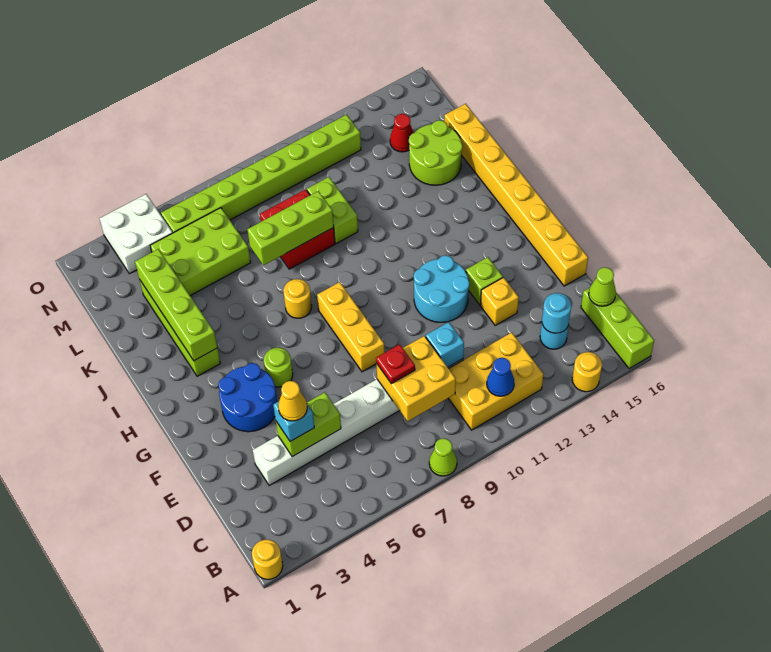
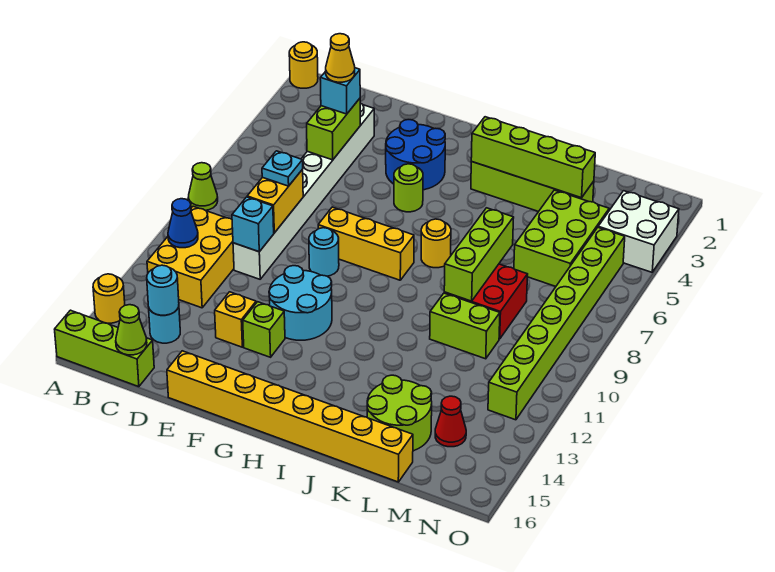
yellow 2x2 brick [376,336,456,421] -> yellow 1x2 brick [247,169,303,233]
red 1x1 plate [376,344,415,384] -> cyan 1x1 plate [262,151,303,186]
none -> cyan 1x1 round brick [309,228,339,276]

